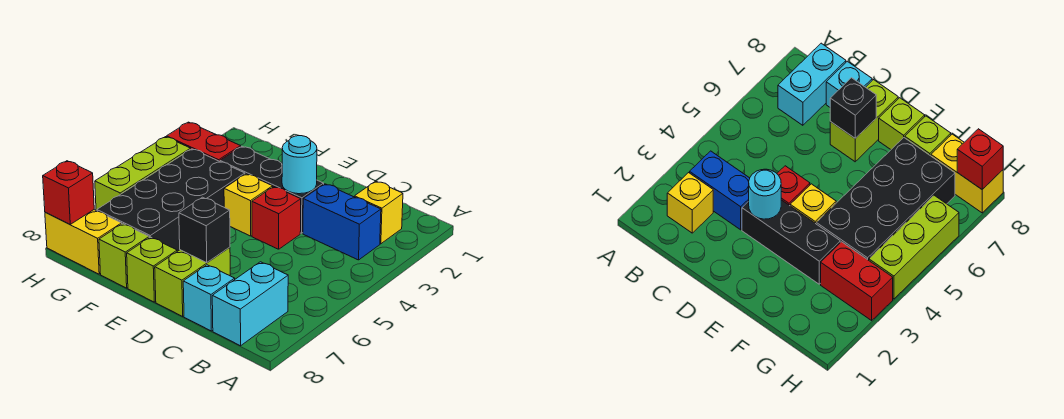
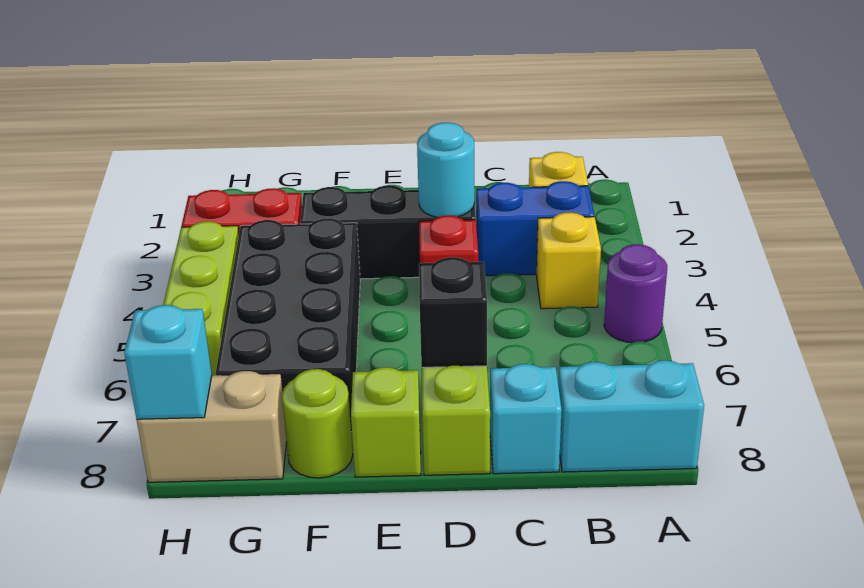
none -> purple 1x1 round brick [604,244,667,343]
cyan 1x2 brick [212,262,288,346] -> cyan 1x2 brick turned to [558,360,704,472]
yellow 1x1 brick [224,174,273,236] -> yellow 1x1 brick moved to [536,212,601,309]
lime 1x1 brick [99,224,149,288] -> lime 1x1 round brick [282,369,353,478]
yellow 1x2 brick [45,210,122,274] -> tan 1x2 brick [137,371,287,482]
red 1x1 brick [43,161,94,224] -> cyan 1x1 brick [124,305,212,419]

